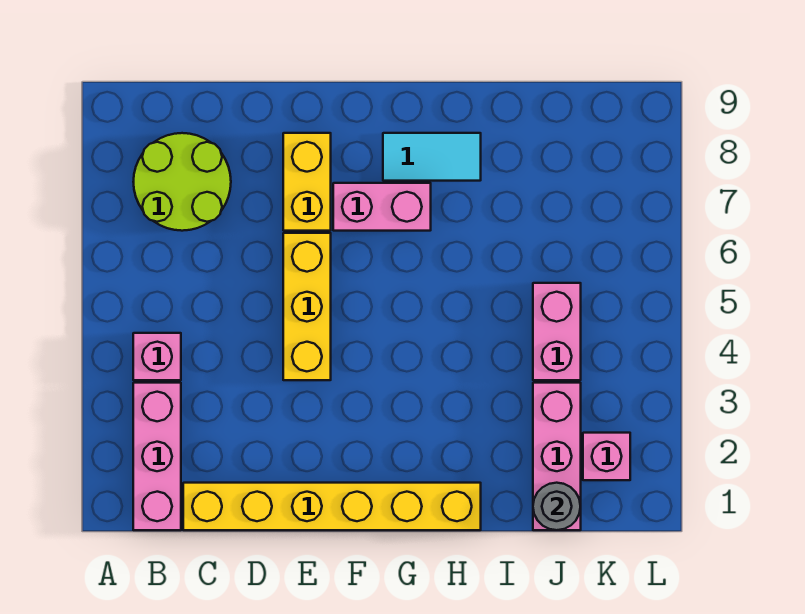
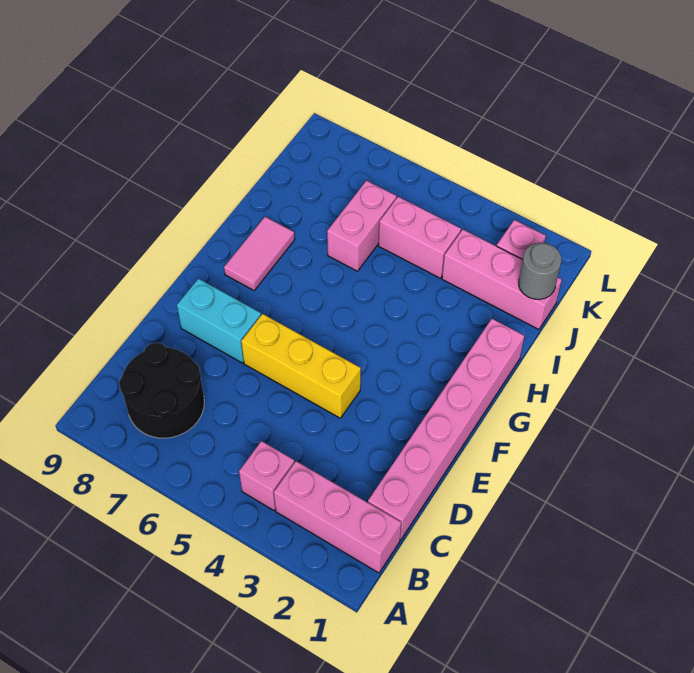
lime 2x2 round brick [133,133,231,231] -> black 2x2 round brick [119,343,204,438]
yellow 1x6 brick [183,483,481,530] -> pink 1x6 brick [368,319,525,540]
yellow 1x2 brick [283,133,331,231] -> cyan 1x2 brick [177,279,261,363]
pink 1x2 brick [333,183,431,231] -> pink 1x2 brick moved to [327,181,397,271]
cyan 1x2 tile [383,133,481,181] -> pink 1x2 tile [224,217,295,290]

